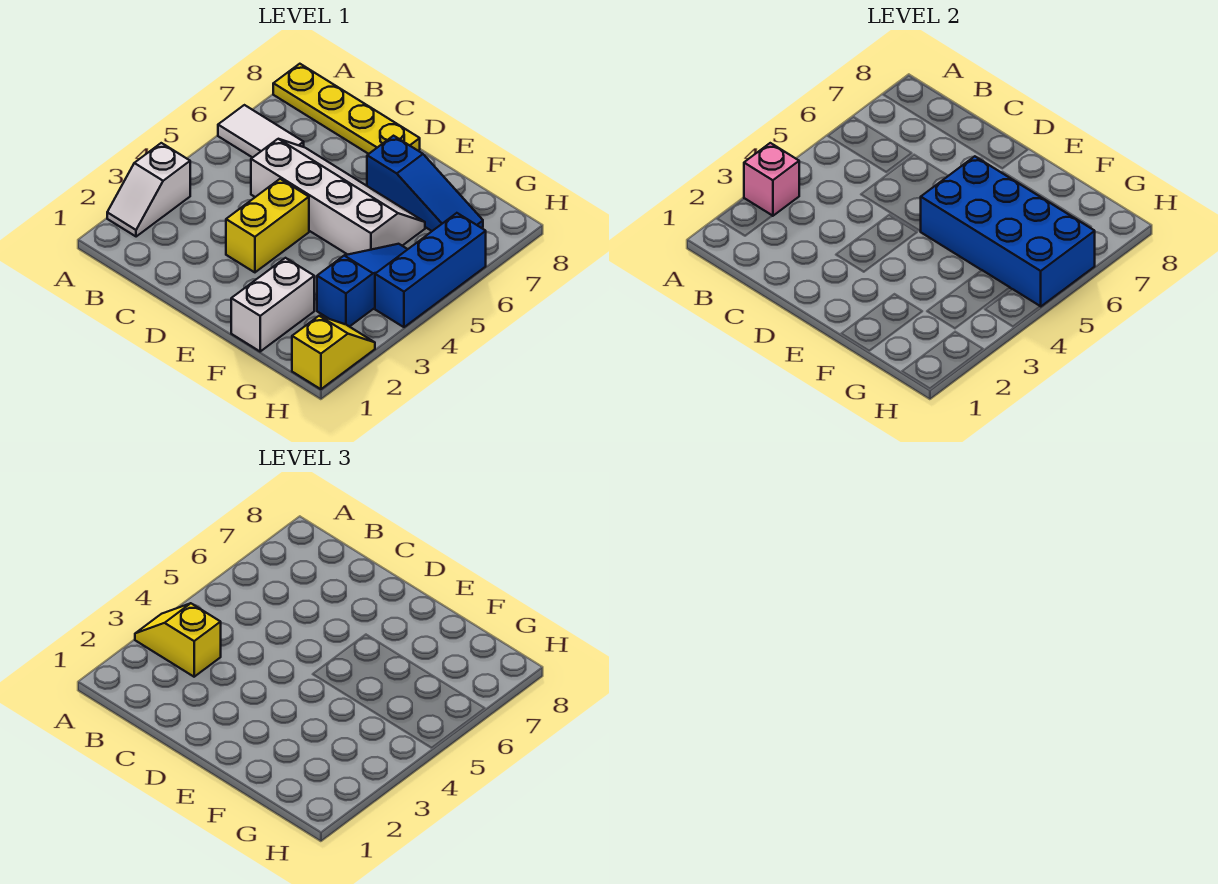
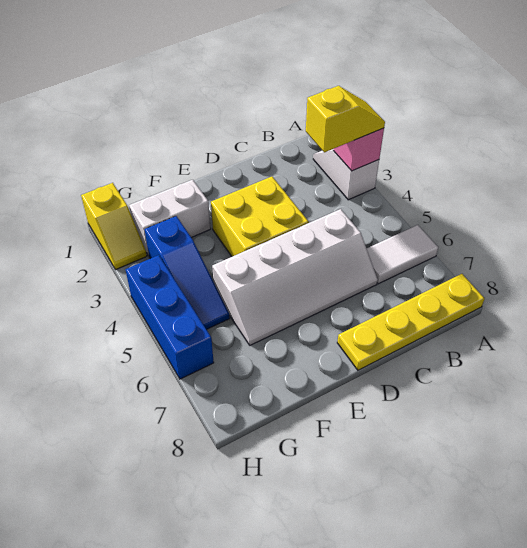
yellow 1x2 brick [226,179,309,272] -> yellow 2x2 brick [211,177,309,257]
blue 2x4 brick [920,156,1095,307] -> none
blue 1x3 slope [367,136,483,231] -> none
white 1x2 brick [231,258,314,351] -> white 1x2 brick turned to [129,180,211,256]

